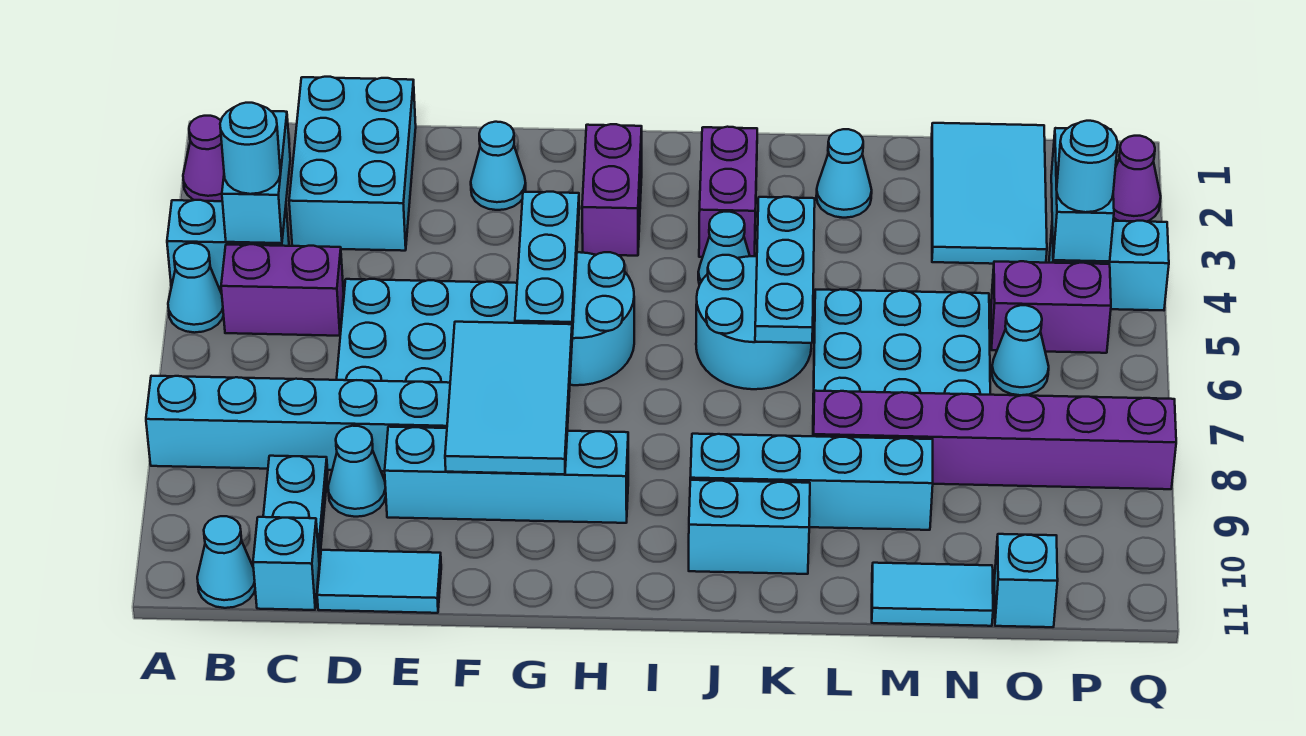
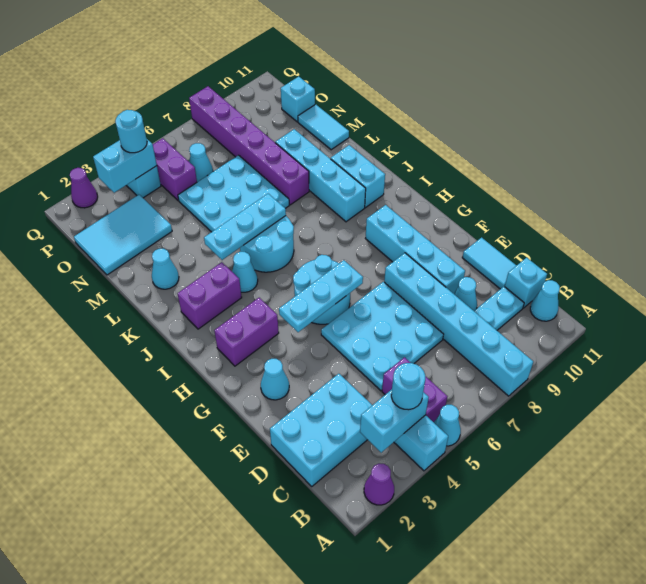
cyan 2x3 tile [445,322,572,474] -> none

